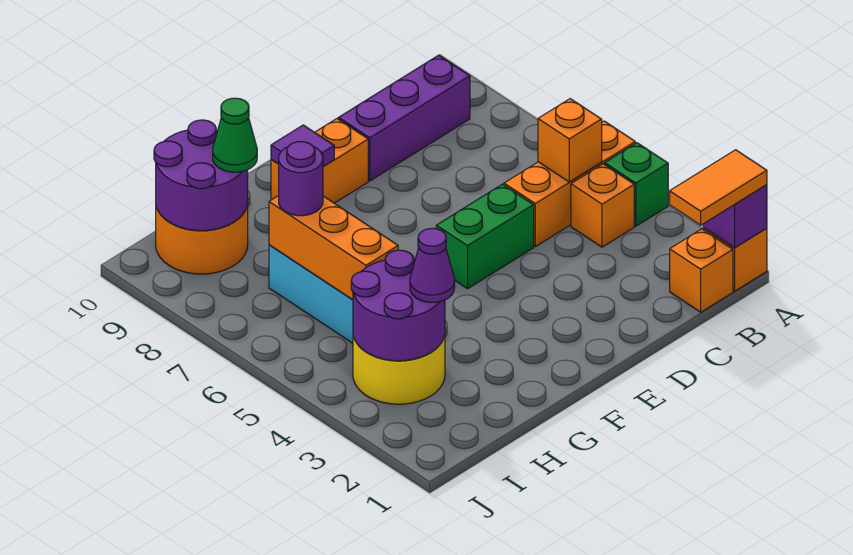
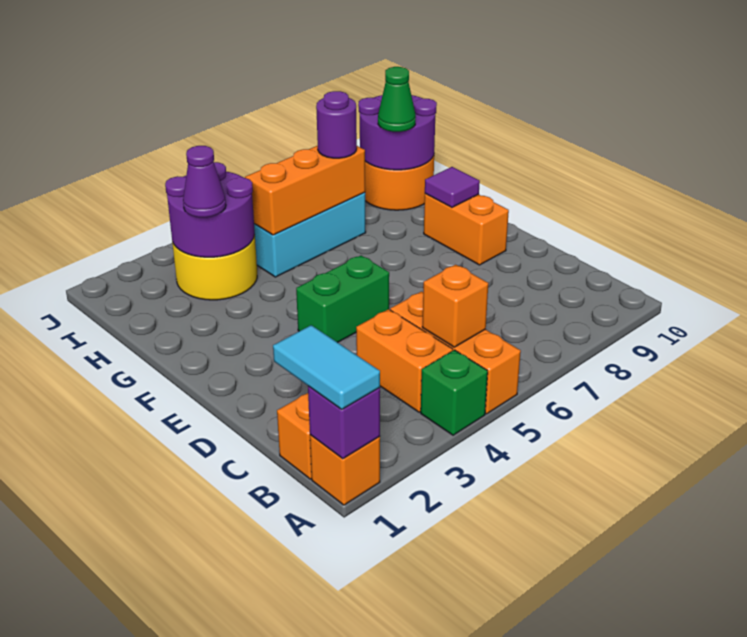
orange 1x2 tile [670,150,767,225] -> cyan 1x2 tile [273,325,380,410]
orange 1x1 brick [571,164,634,247] -> orange 1x2 brick [356,309,453,412]
purple 1x3 brick [339,55,470,181] -> none
green 1x2 brick [436,184,534,289] -> green 1x2 brick turned to [296,256,389,343]

